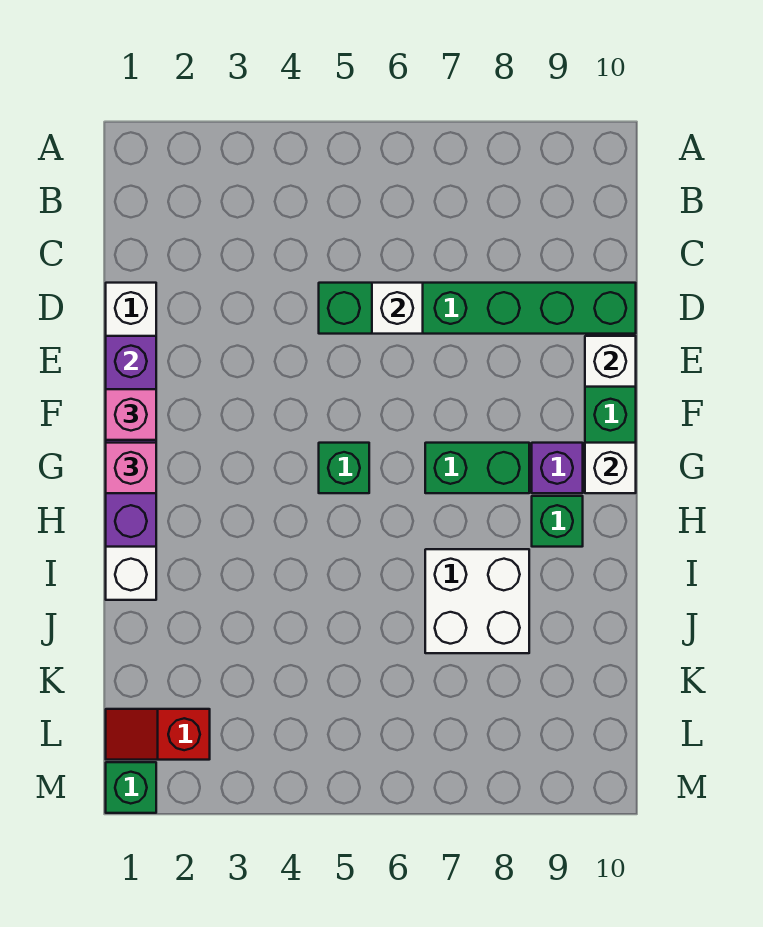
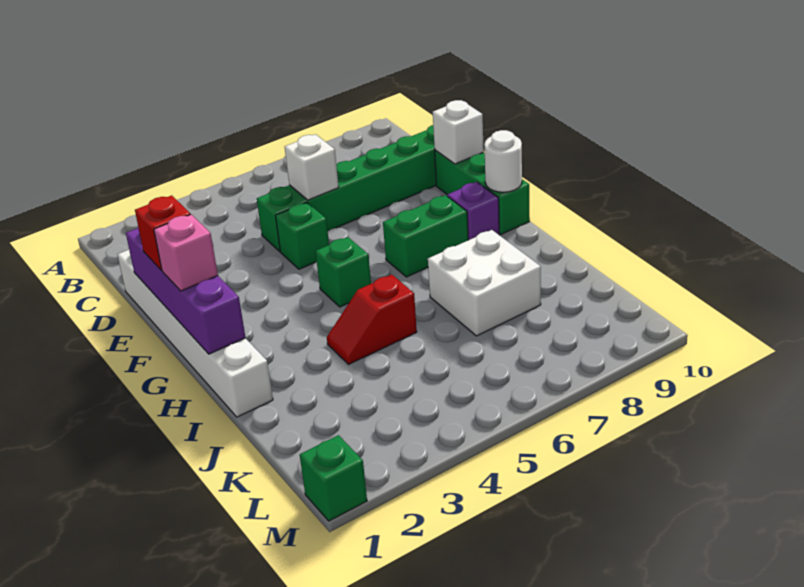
pink 1x1 brick [106,389,156,440] -> red 1x1 brick [135,195,190,270]
white 1x1 brick [585,443,636,493] -> white 1x1 round brick [484,130,522,192]
green 1x1 brick [532,496,583,547] -> green 1x1 brick moved to [276,202,329,269]
red 1x2 slope [106,709,210,760] -> red 1x2 slope moved to [327,275,417,364]

